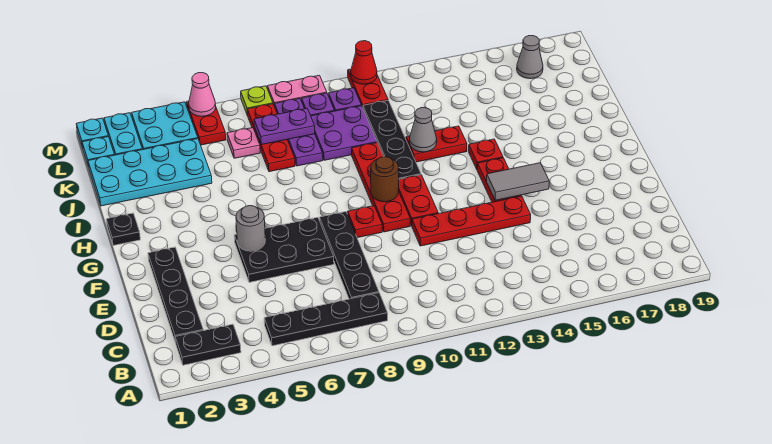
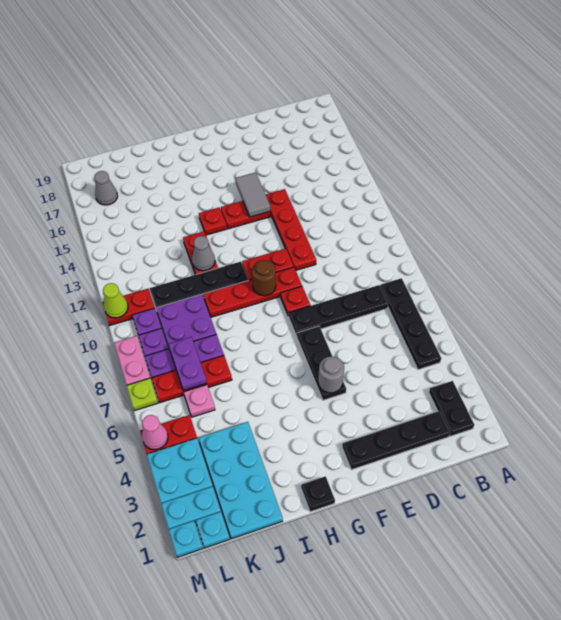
black 2x3 plate [234,217,334,282] -> black 1x3 plate [297,326,346,400]
red 1x1 cone [351,41,377,84] -> lime 1x1 cone [103,283,128,318]

